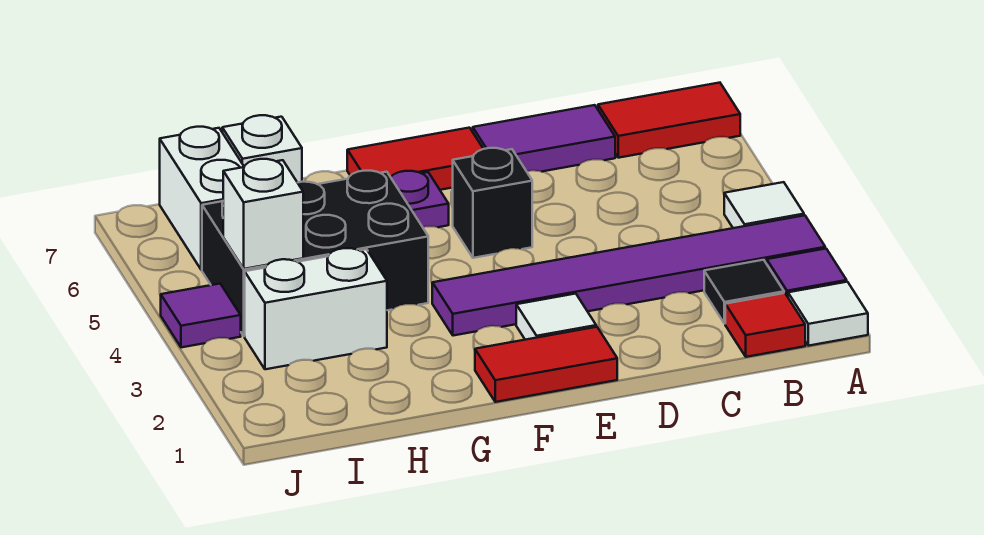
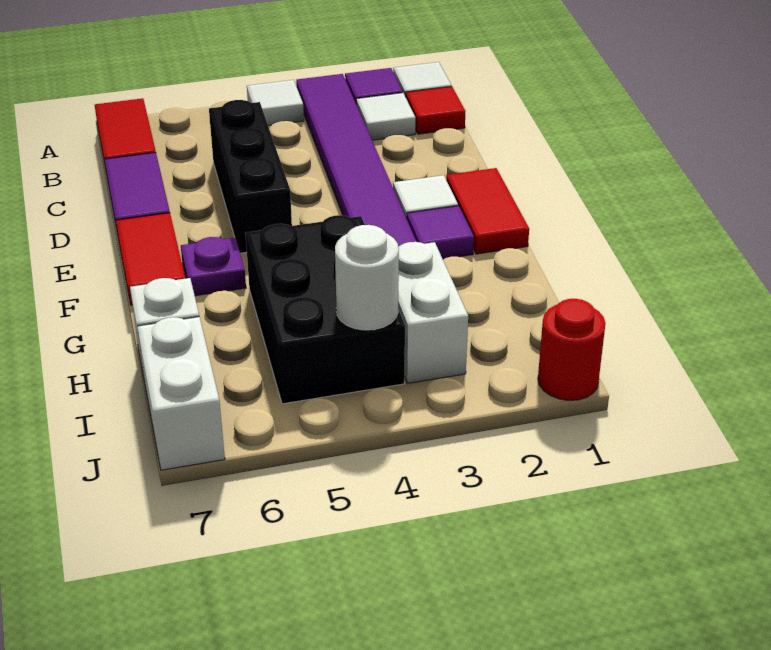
black 1x1 tile [704,260,784,324] -> white 1x1 tile [356,93,416,140]
black 1x1 brick [453,148,532,258] -> black 1x3 brick [209,100,292,253]
white 1x1 brick [223,159,303,269] -> white 1x1 round brick [335,225,399,330]
white 1x2 brick [160,127,244,270] -> white 1x2 brick turned to [137,317,225,470]
none -> red 1x1 round brick [538,299,605,400]
purple 1x1 tile [161,284,241,347] -> purple 1x1 tile moved to [407,206,474,259]

